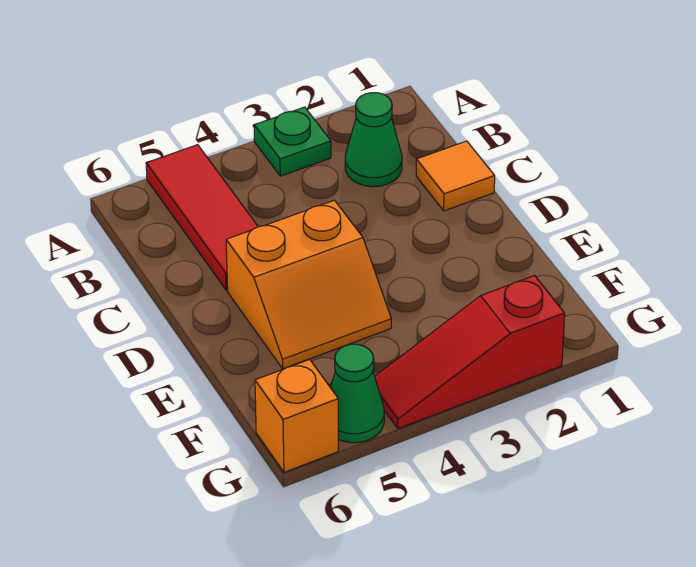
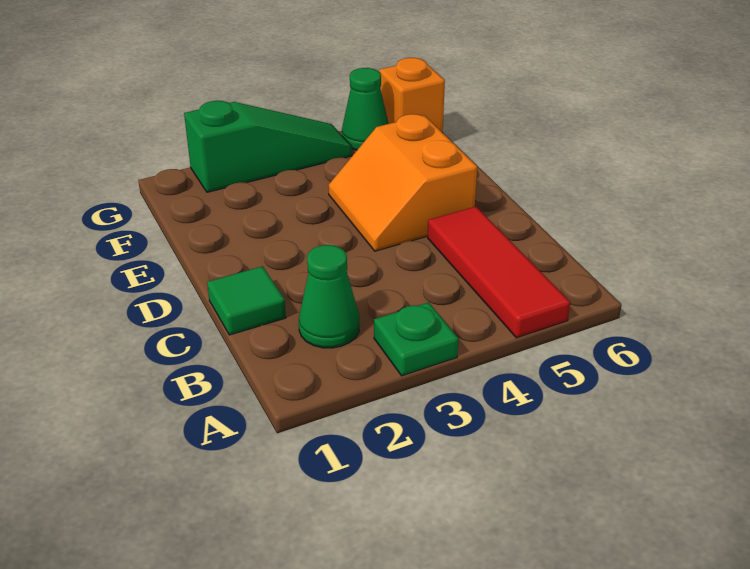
orange 1x1 tile [416,141,495,211] -> green 1x1 tile [207,266,286,335]
orange 2x2 slope [226,200,391,369] -> orange 2x2 slope turned to [329,114,477,251]
red 1x3 slope [375,276,565,429] -> green 1x3 slope [184,101,352,192]

